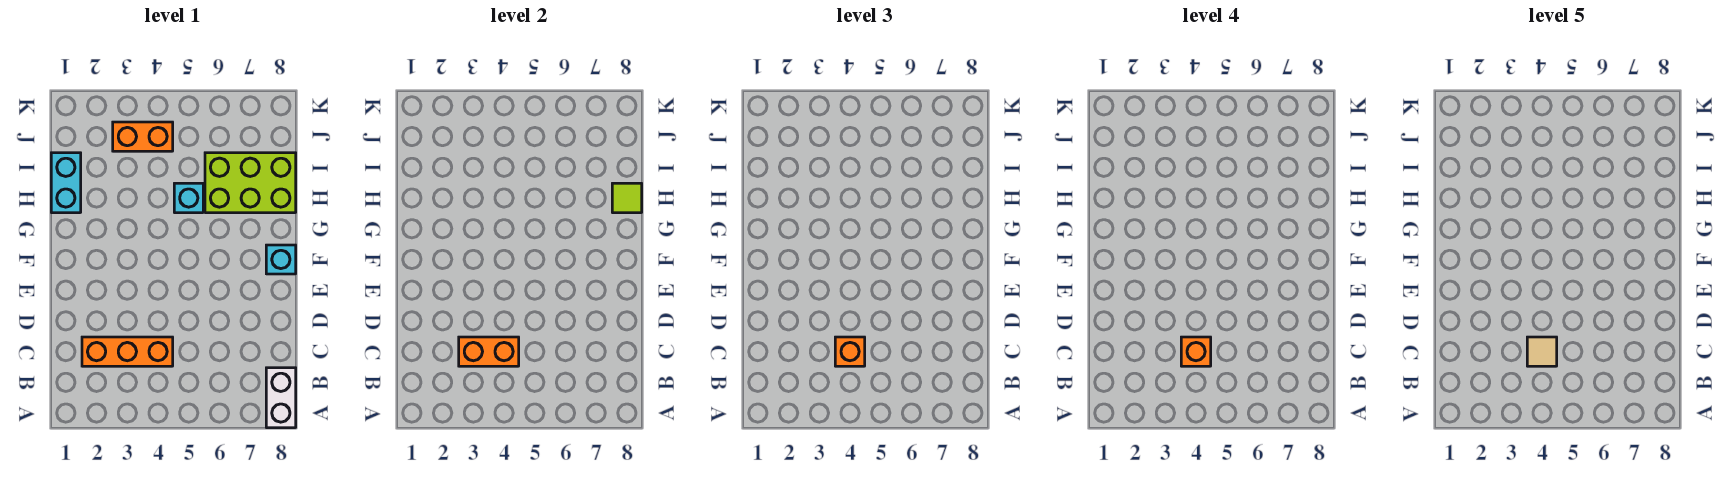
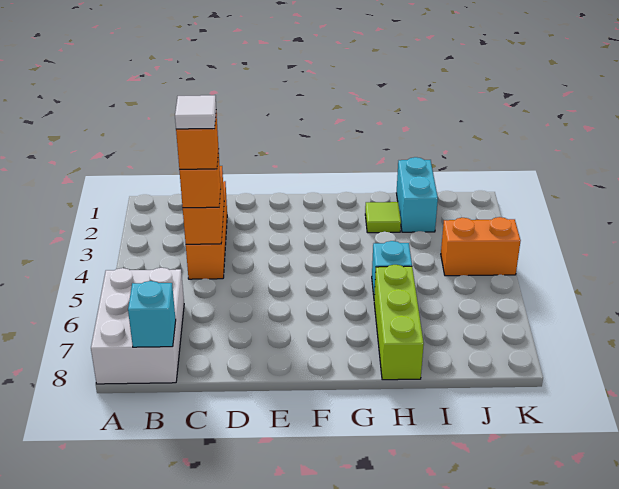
white 1x2 brick [266,368,296,428] -> white 2x3 brick [91,268,184,384]
tan 1x1 tile [1527,337,1557,366] -> white 1x1 tile [175,95,216,129]
cyan 1x1 brick [266,245,296,274] -> cyan 1x1 brick moved to [128,281,176,347]
cyan 1x2 brick [51,153,81,213] -> cyan 1x2 brick turned to [397,157,438,232]
lime 2x3 brick [205,153,296,213] -> lime 1x3 brick [374,265,424,380]
lime 1x1 tile [612,183,642,213] -> lime 1x1 tile moved to [365,202,401,233]
orange 1x2 brick [113,122,173,151] -> orange 1x2 brick turned to [441,217,521,276]

